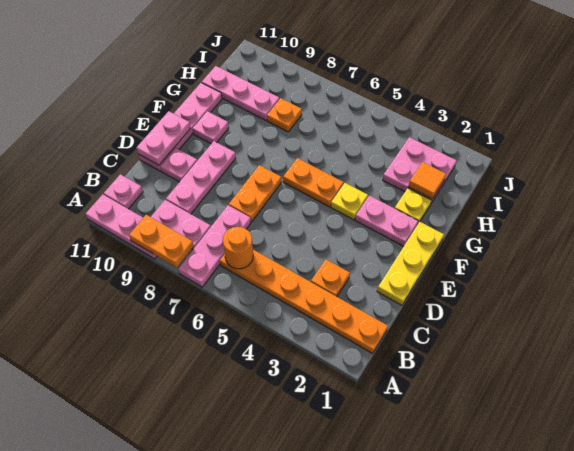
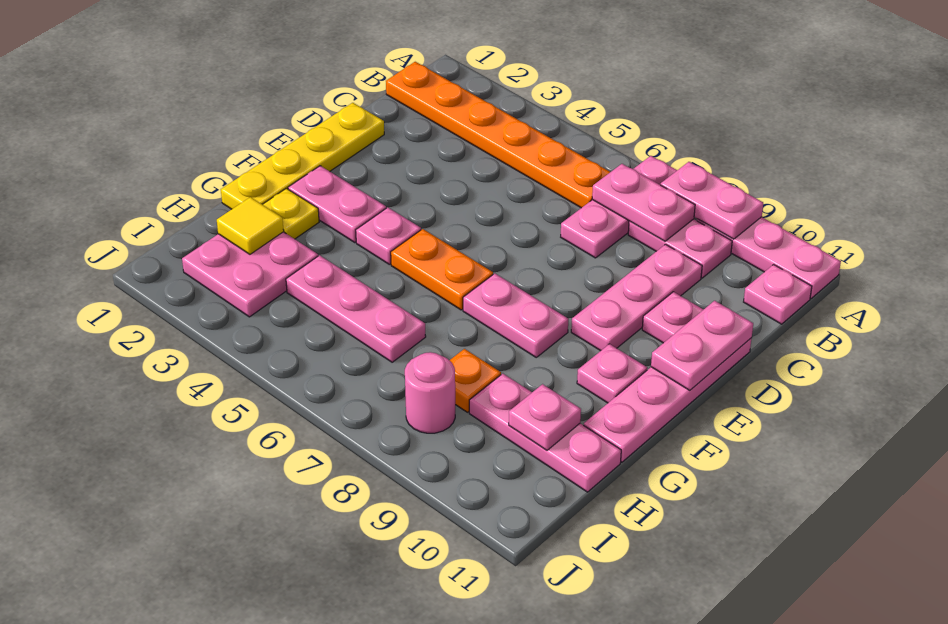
orange 1x2 plate [129,215,193,267] -> pink 1x2 plate [660,162,763,239]
orange 1x1 round brick [223,227,253,269] -> none
none -> pink 1x2 plate [592,164,695,241]
orange 1x1 plate [311,260,350,297] -> none
yellow 1x3 plate [377,222,444,305] -> yellow 1x4 plate [221,103,384,209]
orange 1x2 plate [229,165,281,222] -> none
yellow 1x1 plate [331,183,368,220] -> pink 1x1 plate [356,207,421,264]
none -> pink 1x2 plate [463,274,568,357]
orange 1x1 tile [408,162,446,199] -> yellow 1x1 tile [217,197,284,254]
none -> pink 1x3 plate [286,255,426,362]
none -> pink 1x1 plate [509,384,581,450]
none -> pink 1x1 round brick [405,352,455,433]

